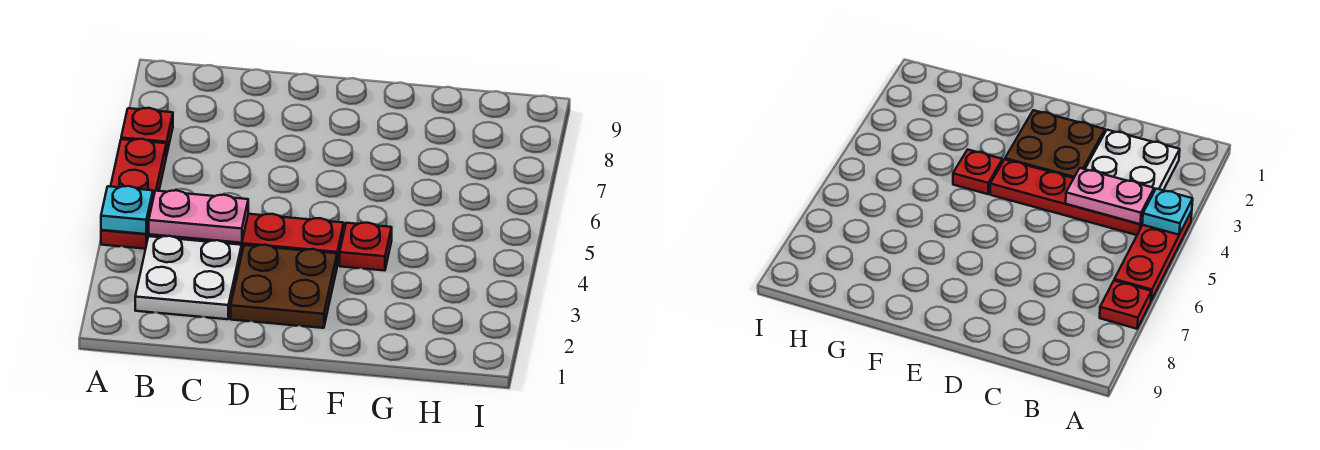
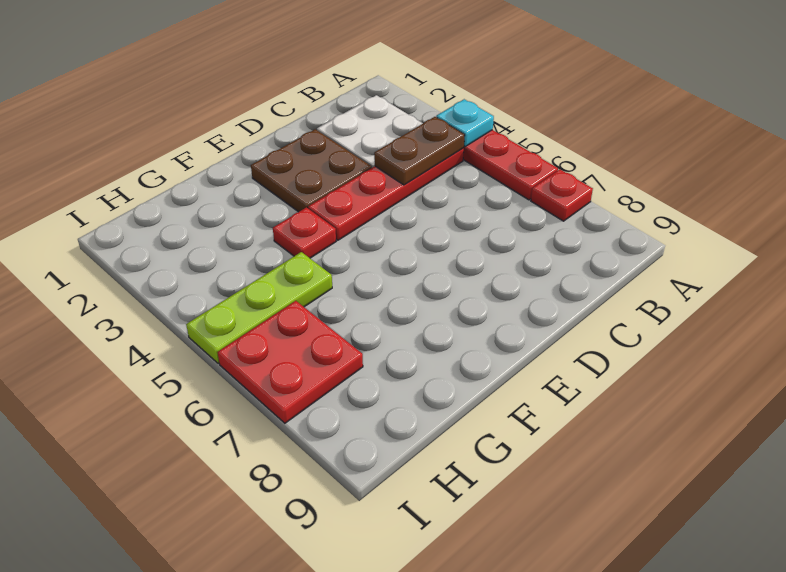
pink 1x2 plate [149,190,248,243] -> brown 1x2 plate [374,117,465,185]
none -> lime 1x3 plate [186,252,332,364]
none -> red 2x2 plate [217,301,363,423]

